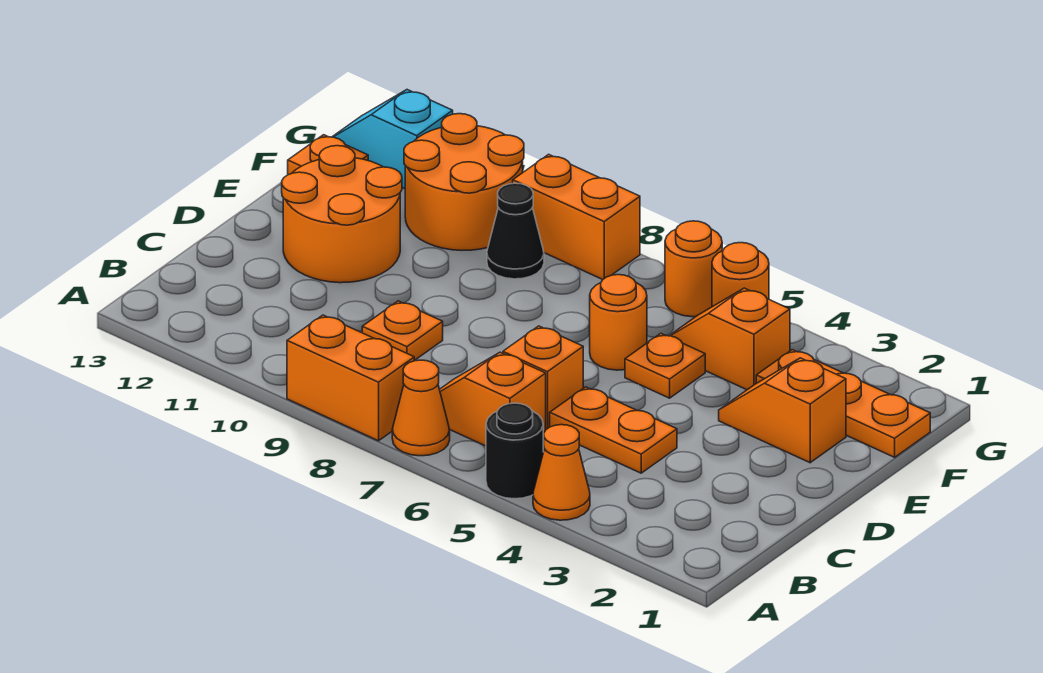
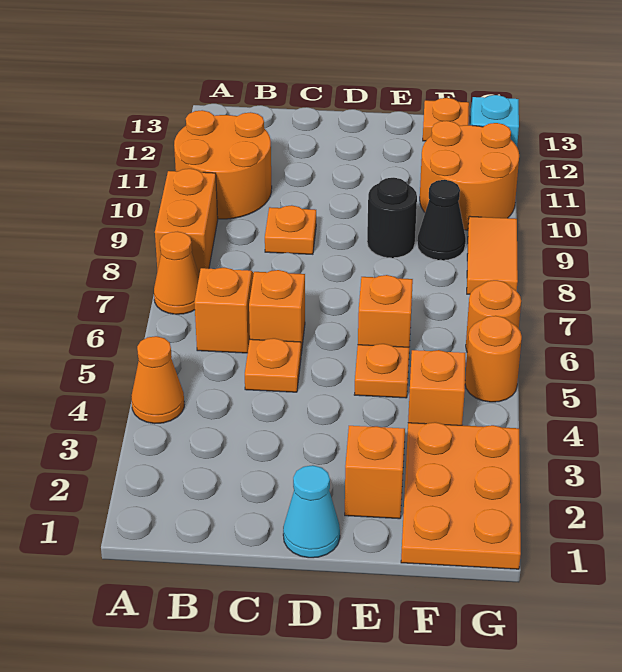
black 1x1 round brick [486,403,543,499] -> black 1x1 round brick moved to [367,178,417,258]
orange 1x2 plate [550,387,677,473] -> orange 1x1 plate [245,338,301,392]
none -> cyan 1x1 cone [283,465,340,558]
orange 2x2 round brick [282,146,402,283] -> orange 2x2 round brick moved to [174,110,272,219]
orange 1x1 round brick [590,275,647,370] -> orange 1x1 brick [358,275,413,347]
orange 1x3 plate [756,350,930,457] -> orange 2x3 plate [401,422,521,569]
orange 1x2 brick [513,154,640,280] -> orange 1x2 tile [467,216,518,294]

